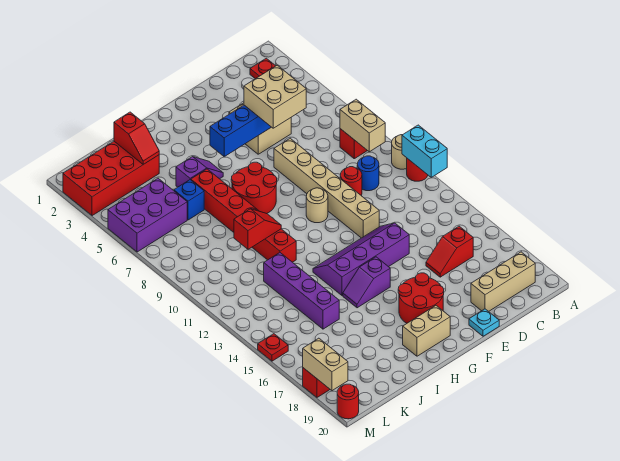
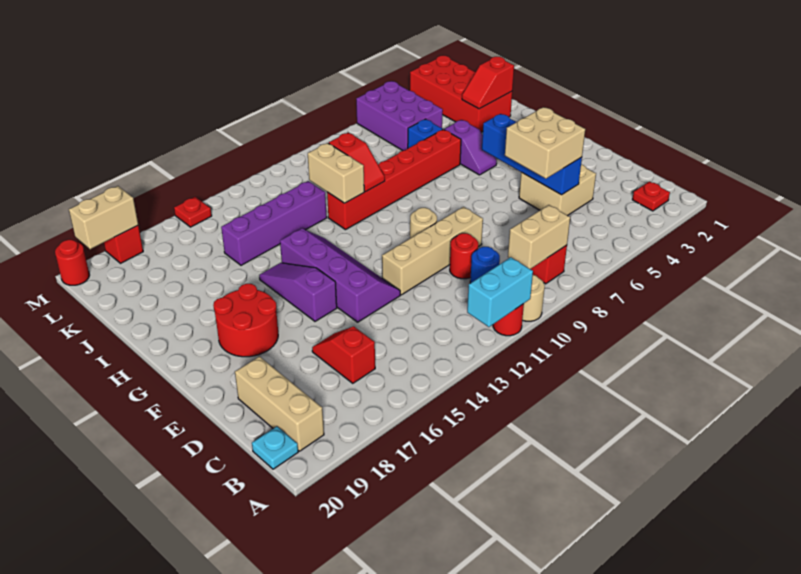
tan 1x6 brick [274,138,379,238] -> tan 1x4 brick [382,207,483,295]
cyan 1x1 plate [469,309,499,336] -> cyan 1x1 plate moved to [252,426,298,469]
red 2x2 round brick [231,162,277,214] -> none
purple 1x2 slope [343,257,390,308] -> purple 1x3 slope [259,263,337,321]
tan 1x2 brick [403,306,450,356] -> tan 1x2 brick moved to [308,143,364,203]

